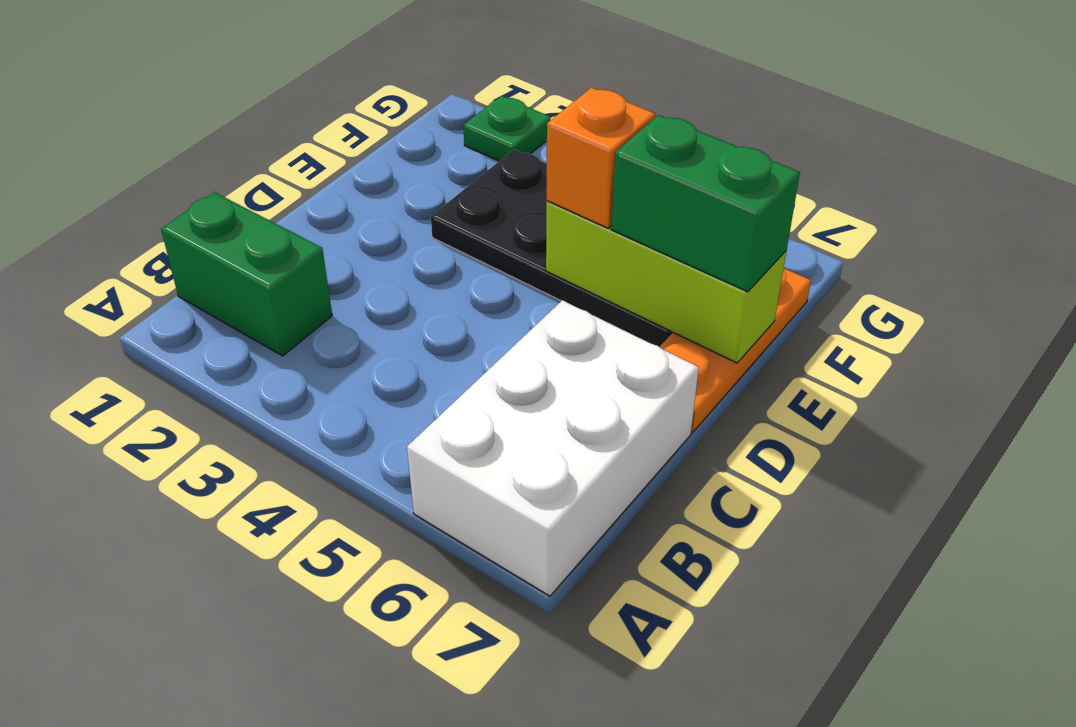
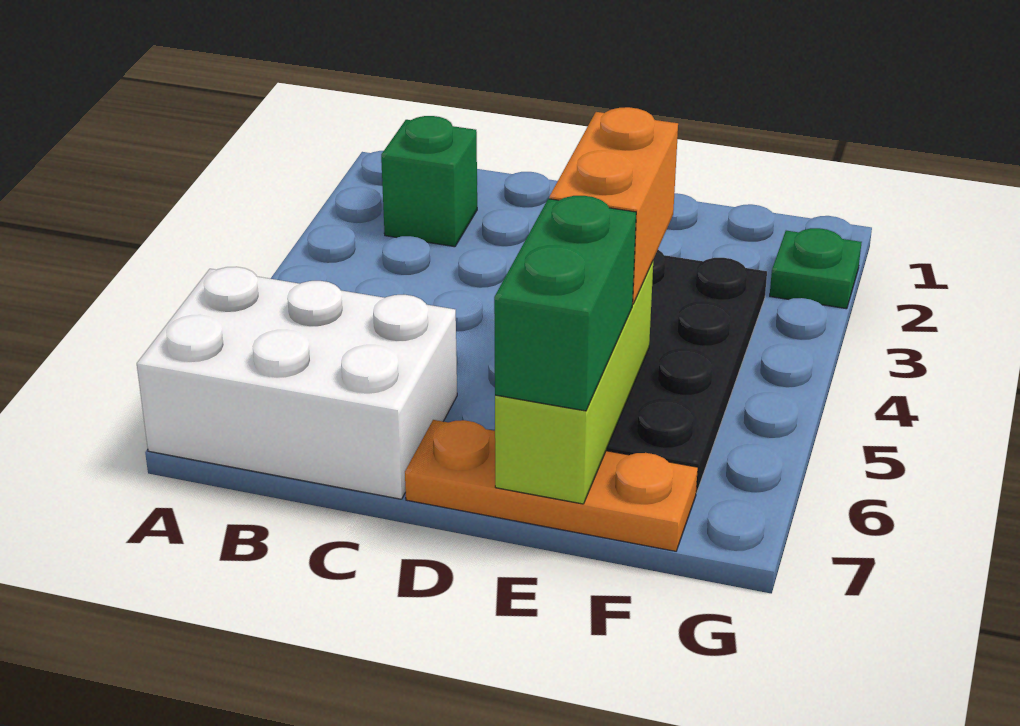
green 1x2 brick [161,192,332,356] -> green 1x1 brick [381,116,477,247]
orange 1x1 brick [546,88,655,228] -> orange 1x2 brick [549,107,678,304]

